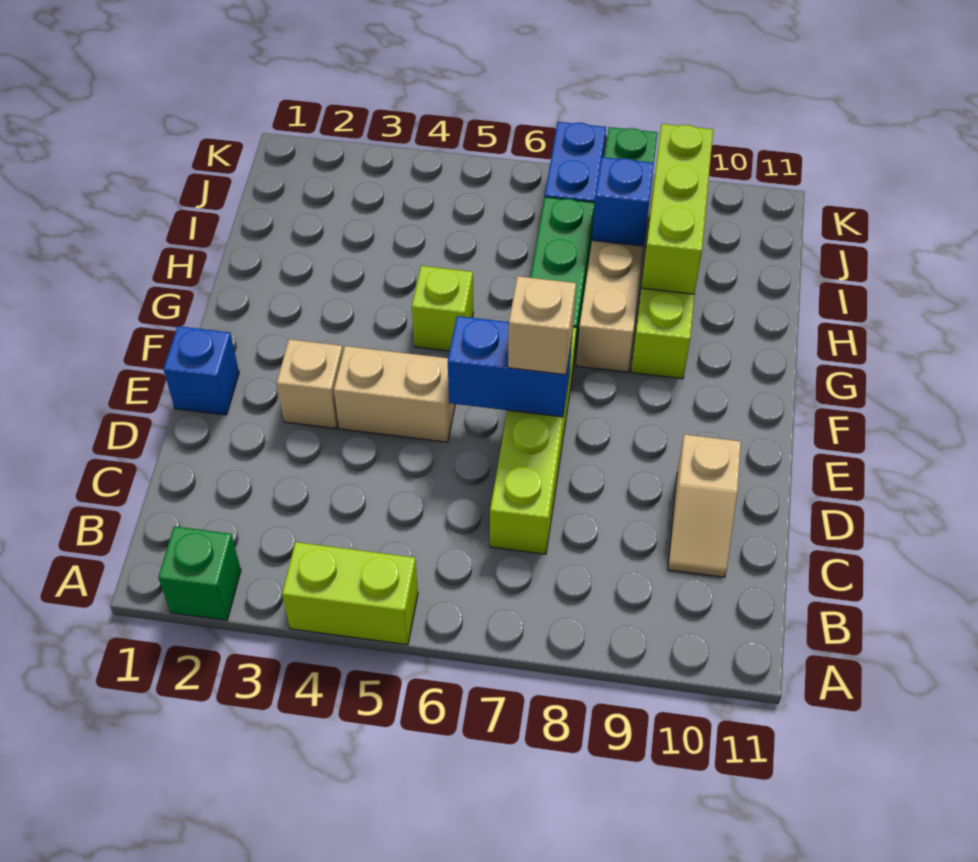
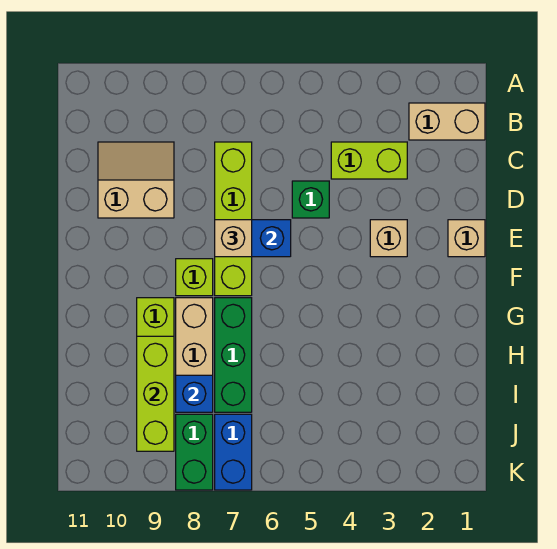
green 1x1 brick [158,526,241,620] -> green 1x1 brick moved to [292,181,329,218]
lime 1x2 brick [282,542,418,645] -> lime 1x2 brick moved to [331,142,407,179]
tan 1x2 slope [668,434,741,577] -> tan 2x2 slope [98,142,174,218]
blue 1x1 brick [163,326,239,415] -> tan 1x1 brick [448,220,485,257]
tan 1x2 brick [334,346,455,442] -> tan 1x2 brick moved to [409,103,485,140]
lime 1x1 brick [412,266,473,351] -> lime 1x1 brick moved to [176,259,213,296]

